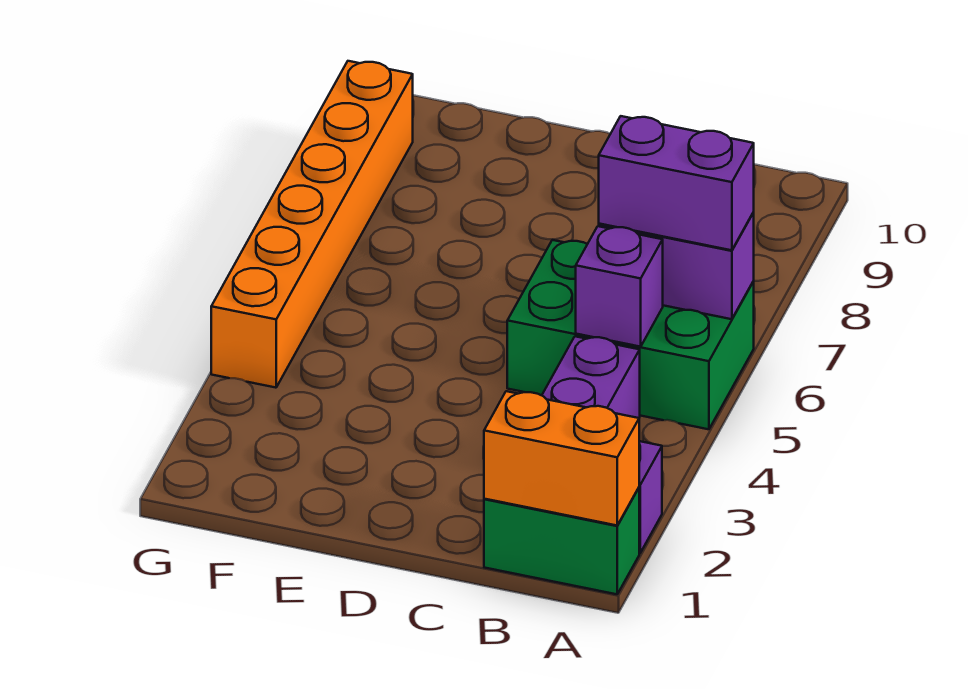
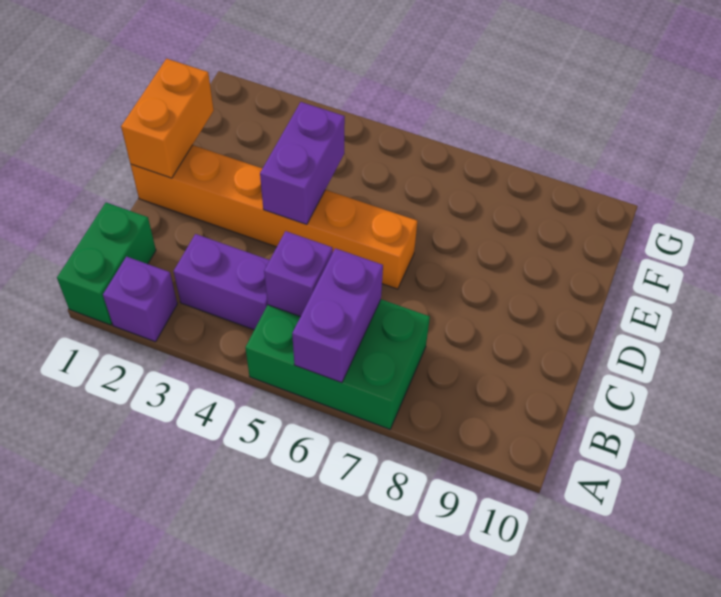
orange 1x2 brick [484,391,639,525] -> orange 1x2 brick moved to [121,59,214,178]
green 2x3 brick [507,240,754,429] -> green 2x3 brick turned to [245,299,430,429]
purple 1x2 brick [599,116,754,250] -> purple 1x2 brick moved to [260,102,345,224]
orange 1x6 brick [211,61,413,388] -> orange 1x6 brick moved to [131,145,417,289]

